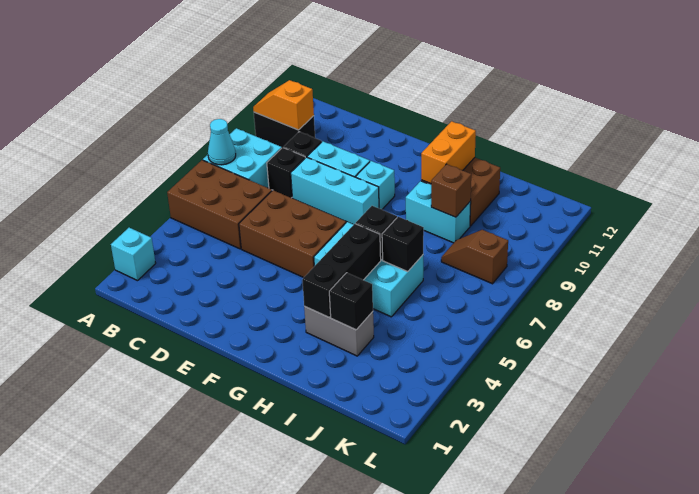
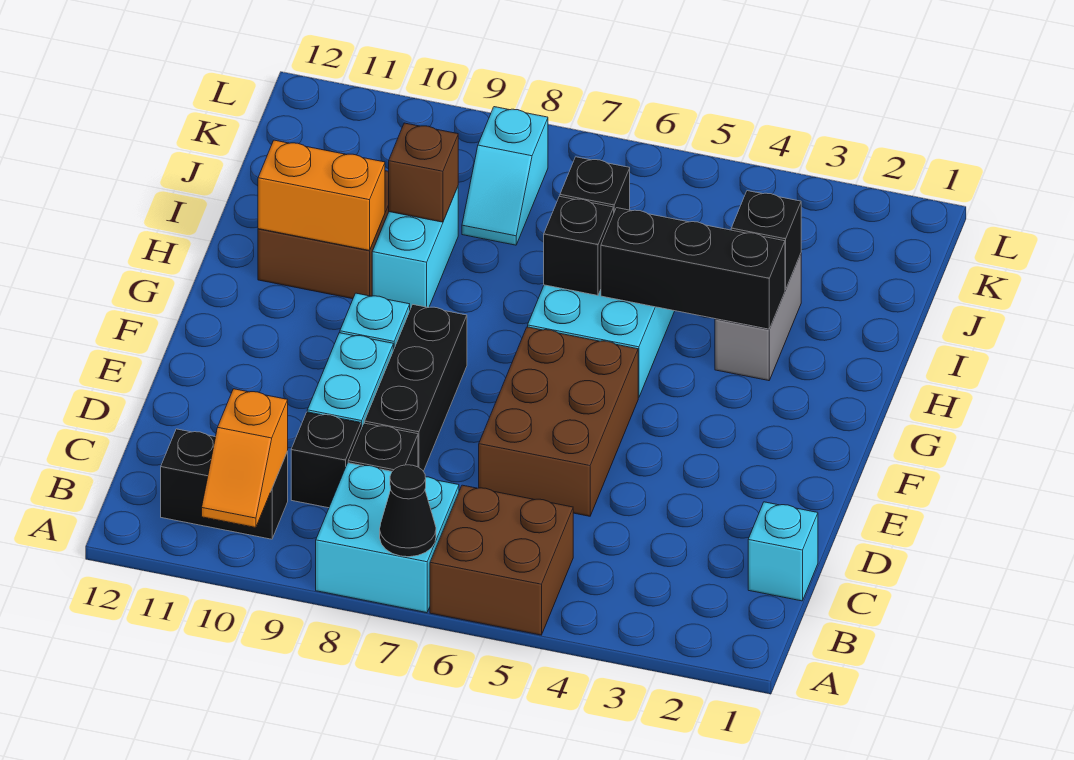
cyan 1x1 brick [111,228,156,281] -> cyan 1x1 brick moved to [748,502,818,601]
brown 2x3 brick [167,160,272,249] -> brown 2x2 brick [430,485,573,635]
cyan 1x1 cone [208,119,236,165] -> black 1x1 cone [380,465,436,557]
black 1x2 brick [254,112,315,148] -> black 1x2 brick turned to [161,429,288,539]
cyan 1x3 brick [291,157,379,225] -> black 1x3 brick [365,305,467,471]
brown 1x2 slope [441,230,508,284] -> cyan 1x2 slope [462,107,548,245]

